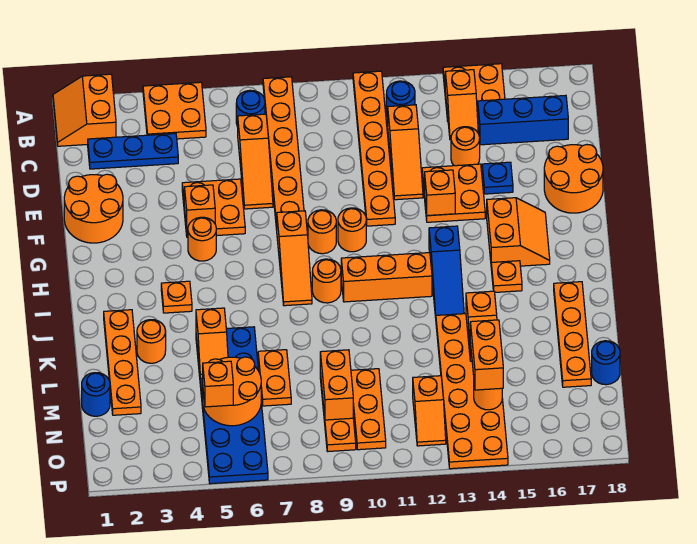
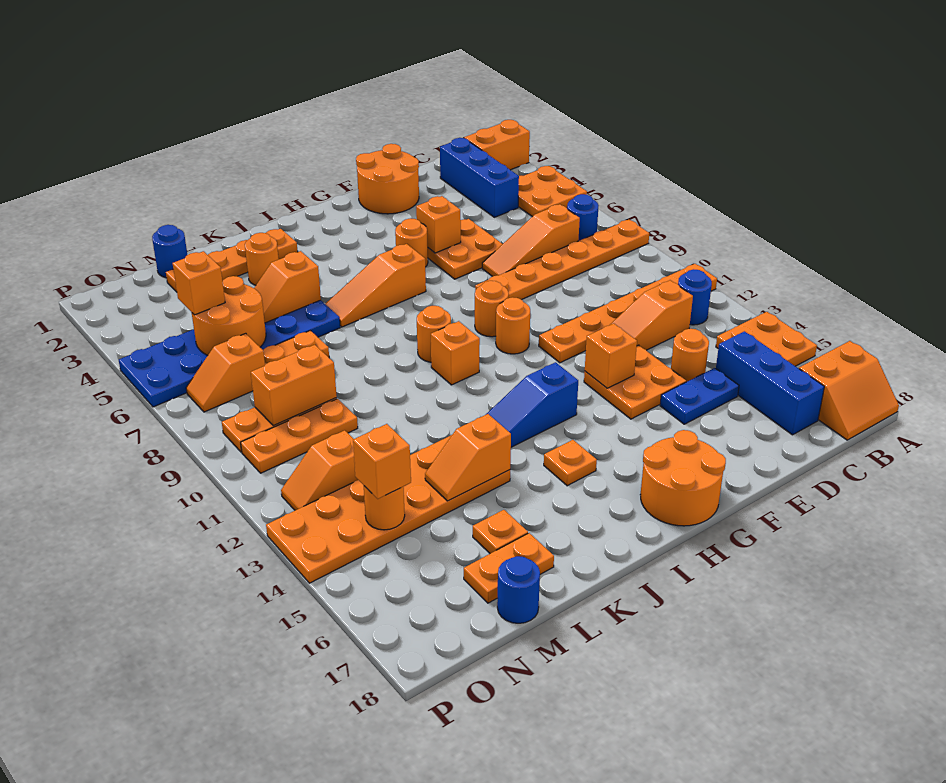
orange 1x2 slope [445,70,478,140] -> orange 1x2 slope moved to [186,333,265,412]
blue 1x3 plate [88,134,178,169] -> blue 1x3 brick [440,138,519,217]
blue 1x1 plate [482,162,513,194] -> blue 1x2 plate [660,368,739,424]
orange 2x2 round brick [544,145,603,213] -> orange 2x2 round brick moved to [640,430,726,526]
orange 1x3 slope [277,211,312,306] -> orange 1x3 slope moved to [326,244,426,327]
orange 2x2 slope [487,198,550,266] -> orange 2x2 slope moved to [799,341,899,440]
orange 1x1 plate [161,281,192,313] -> orange 1x1 plate moved to [473,510,528,553]
orange 1x3 brick [341,253,432,302] -> orange 1x1 brick [431,321,480,385]
orange 1x4 plate [554,282,591,387] -> orange 1x2 plate [464,533,554,603]
orange 1x2 brick [470,320,503,390] -> orange 1x1 brick [353,424,411,499]

